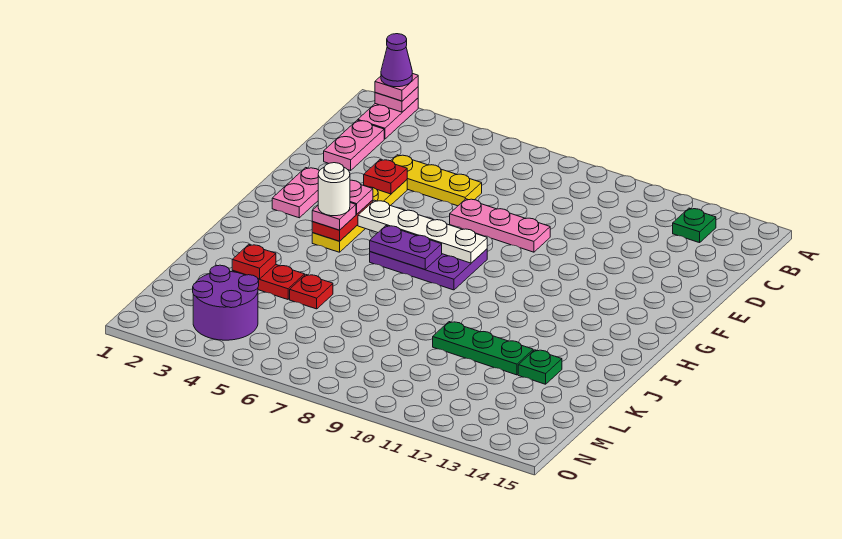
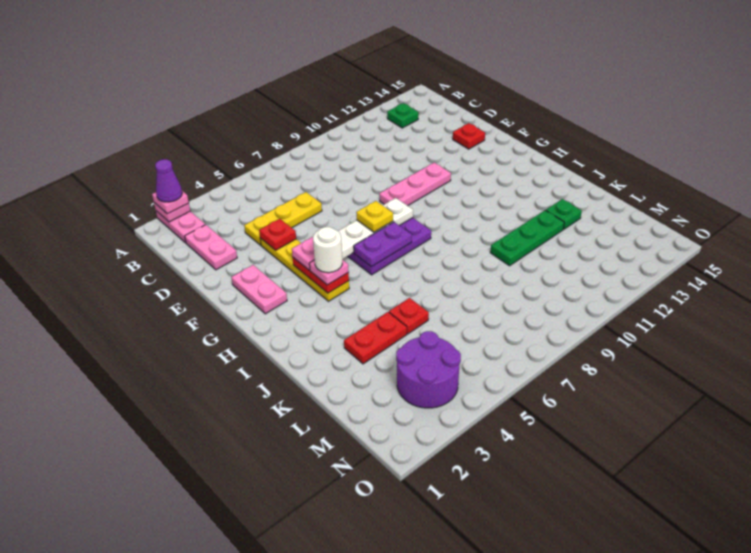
pink 1x3 plate [450,199,550,252] -> pink 1x3 plate moved to [379,162,451,206]
none -> yellow 1x1 plate [356,201,393,232]
red 1x1 plate [232,245,276,279] -> red 1x1 plate moved to [453,123,485,149]

